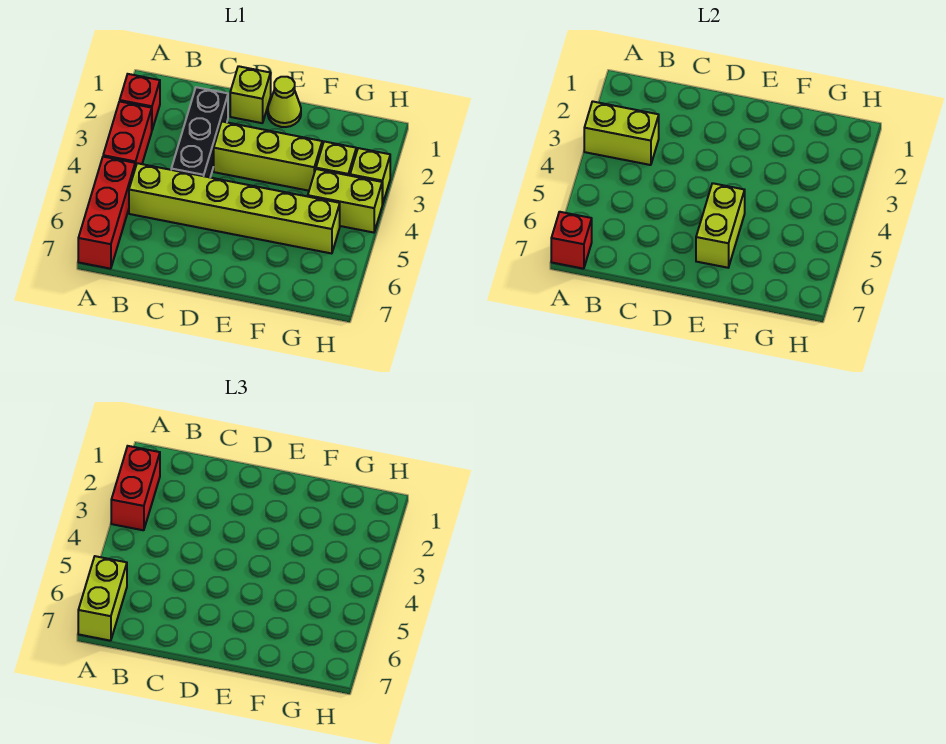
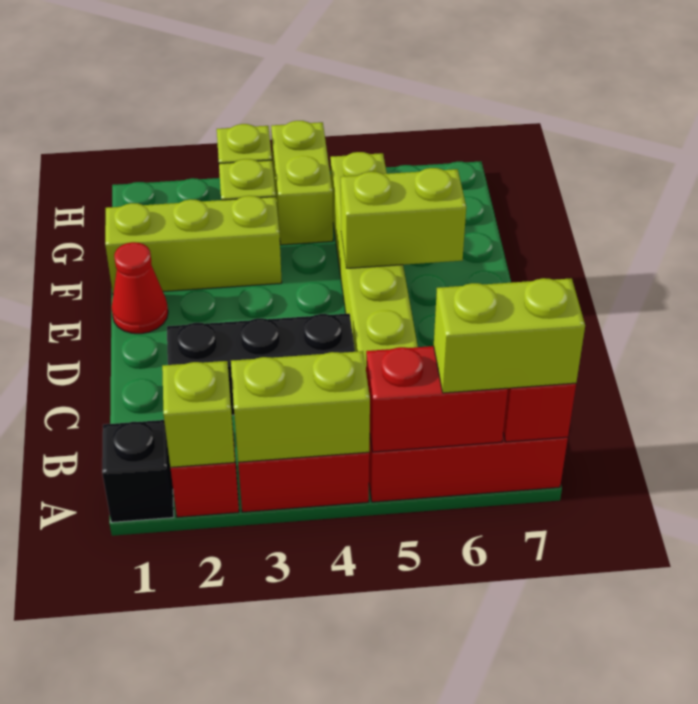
none -> black 1x1 brick [102,420,174,522]
red 1x2 brick [111,446,160,530] -> red 1x2 brick moved to [366,346,508,452]
lime 1x2 brick [584,101,659,165] -> lime 1x2 brick turned to [231,351,370,462]
lime 1x1 brick [230,66,271,123] -> lime 1x1 brick moved to [162,361,235,467]
lime 1x3 brick [214,122,322,191] -> lime 1x3 brick turned to [105,196,282,293]
lime 1x1 cone [268,77,301,127] -> red 1x1 cone [111,242,168,334]

